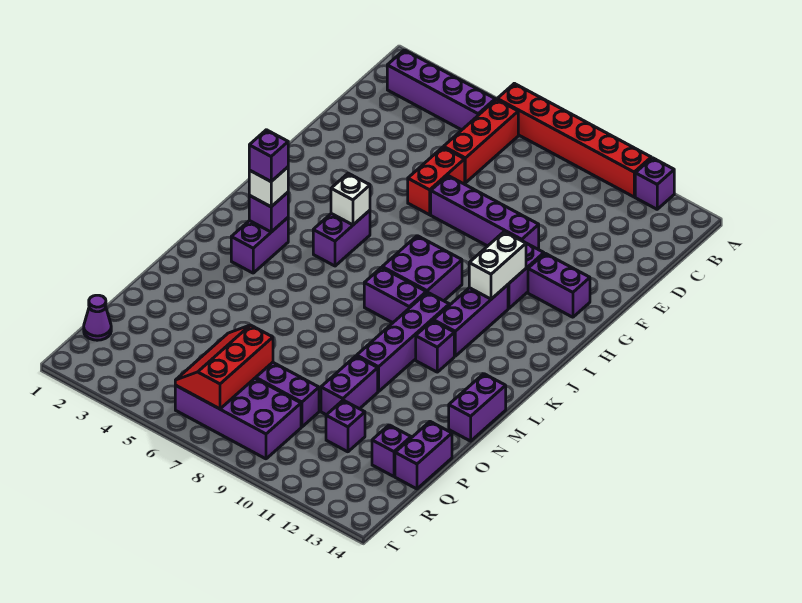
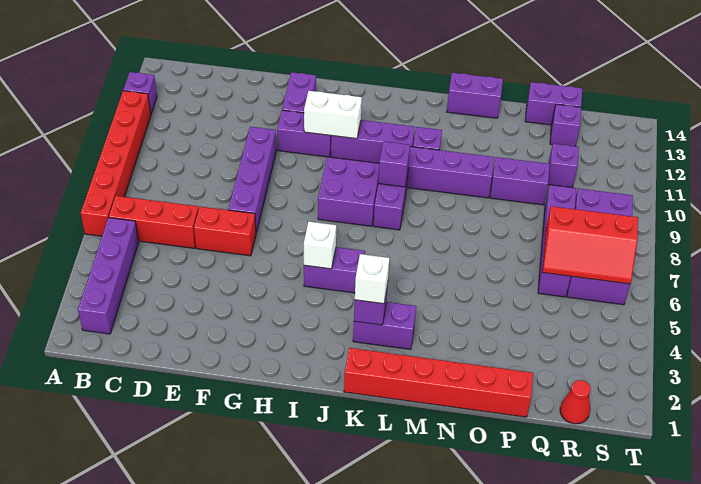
none -> red 1x6 brick [344,348,533,417]
purple 1x1 brick [249,130,288,181] -> purple 1x1 brick moved to [378,141,410,187]
purple 1x1 cone [84,295,111,340] -> red 1x1 cone [560,380,591,424]

